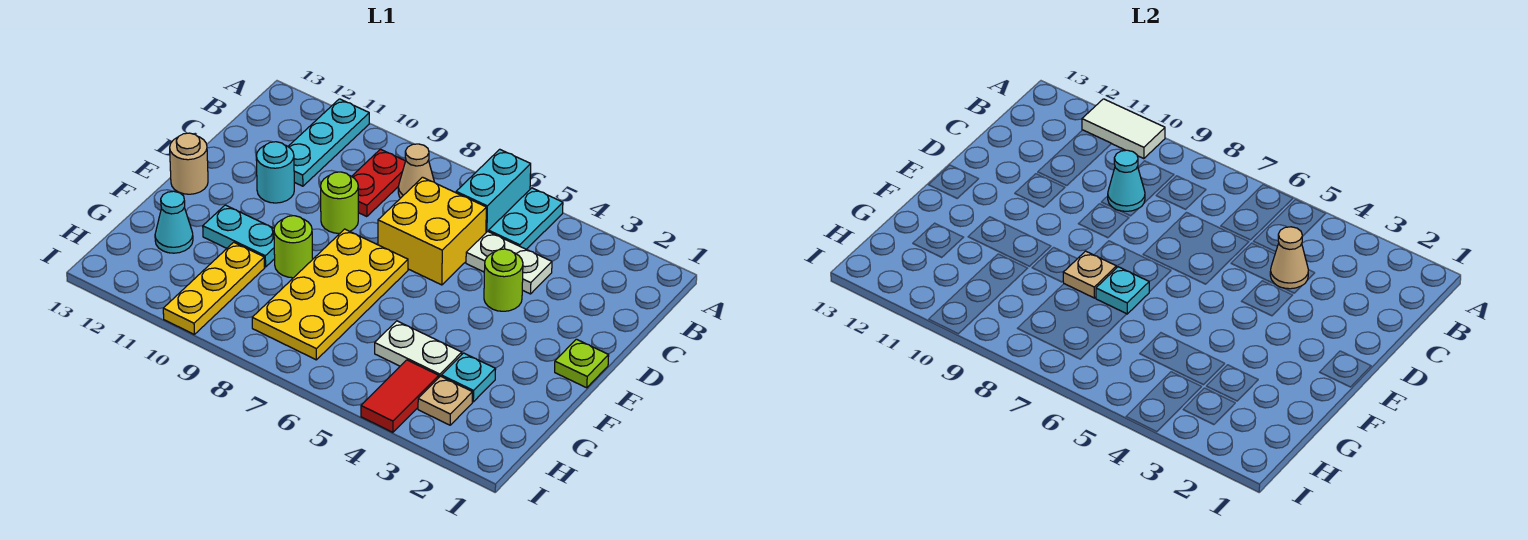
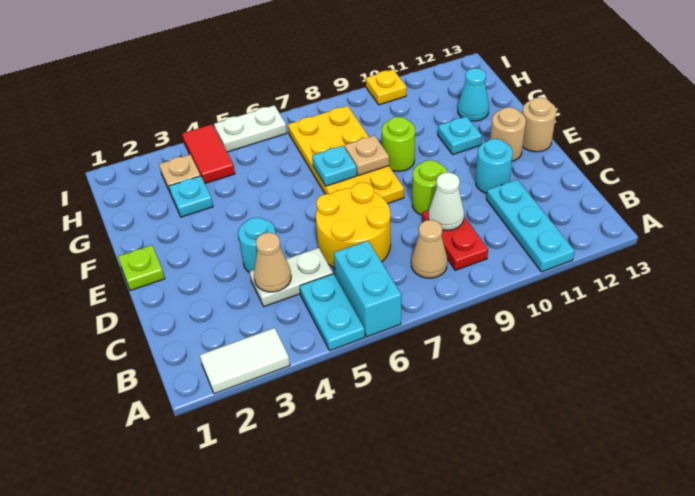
white 1x2 tile [1082,99,1165,159] -> white 1x2 tile moved to [200,328,290,394]
yellow 2x2 brick [378,177,486,285] -> yellow 2x2 round brick [316,182,391,268]
cyan 1x1 cone [1108,150,1145,211] -> white 1x1 cone [429,172,464,230]
lime 1x1 round brick [484,249,523,311] -> cyan 1x1 round brick [238,217,275,273]
none -> tan 1x1 round brick [490,107,526,161]
cyan 1x2 plate [203,205,275,267] -> cyan 1x1 plate [438,116,482,155]
white 1x2 plate [375,321,462,377] -> white 1x2 plate moved to [214,105,287,152]
yellow 1x3 plate [163,242,265,334] -> yellow 1x1 plate [366,70,406,105]

